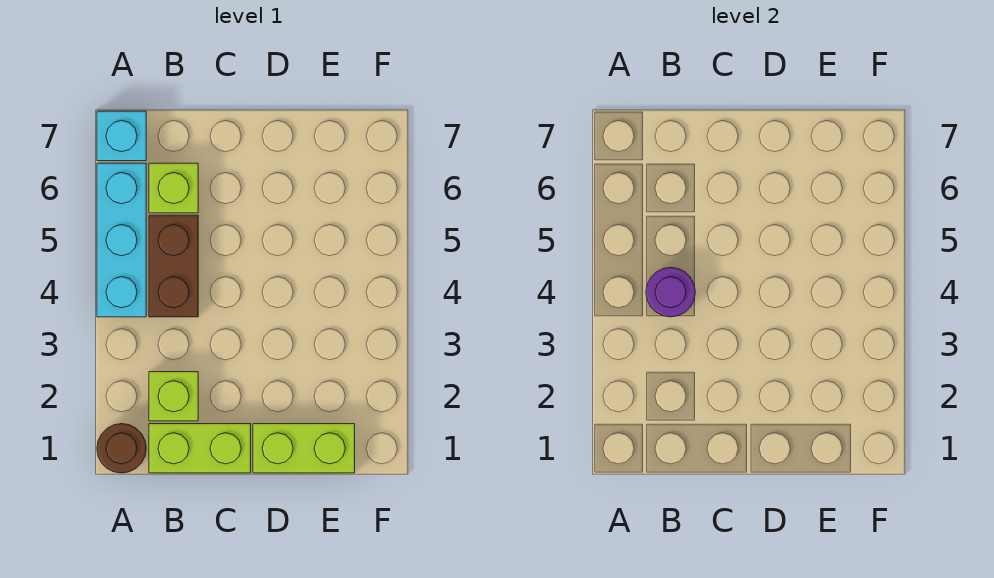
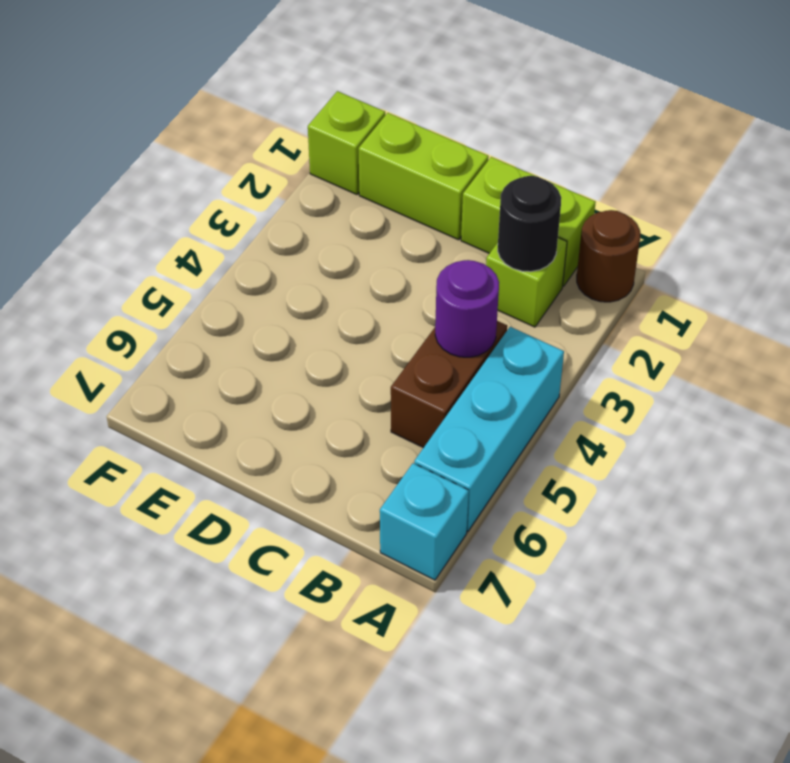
none -> black 1x1 round brick [498,176,561,272]
lime 1x1 brick [149,163,198,213] -> lime 1x1 brick moved to [308,91,385,195]

